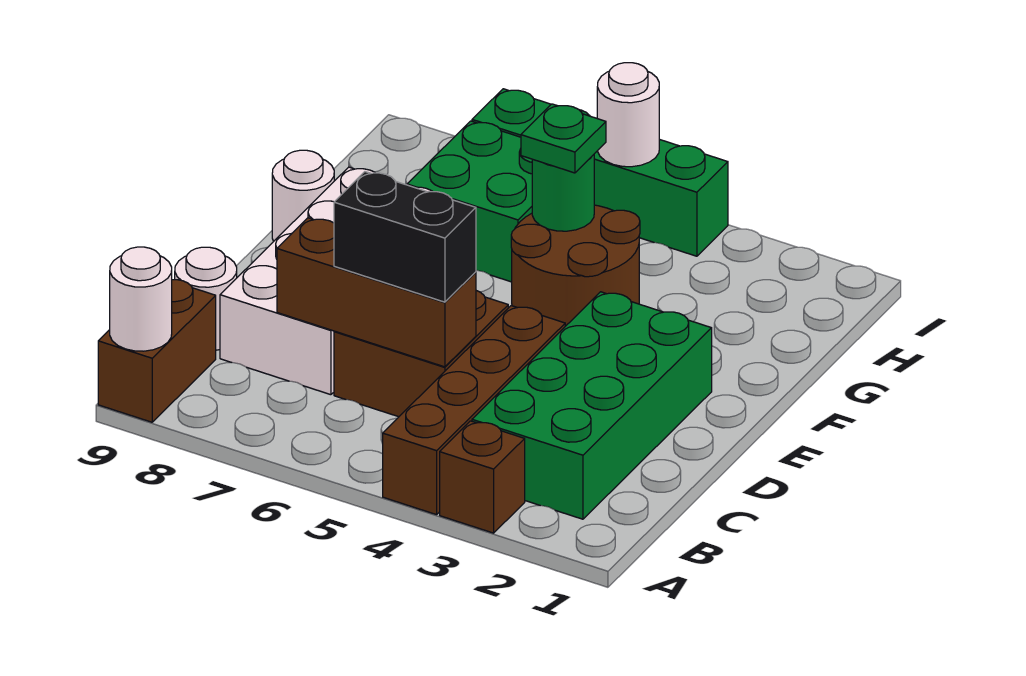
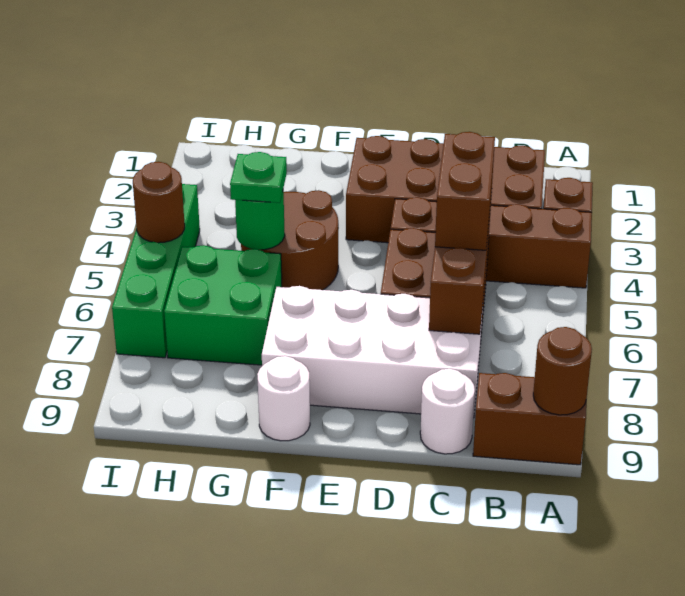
white 1x1 round brick [110,247,172,351] -> brown 1x1 round brick [533,327,592,415]
green 2x4 brick [472,292,712,519] -> brown 2x4 brick [346,136,545,243]
black 1x2 brick [334,172,476,302] -> brown 1x2 brick [435,132,495,250]
white 1x1 round brick [597,63,659,167] -> brown 1x1 round brick [133,162,185,243]

